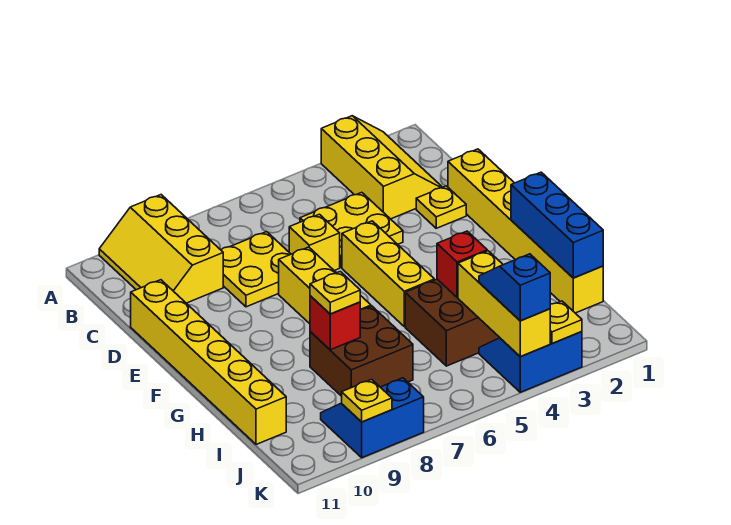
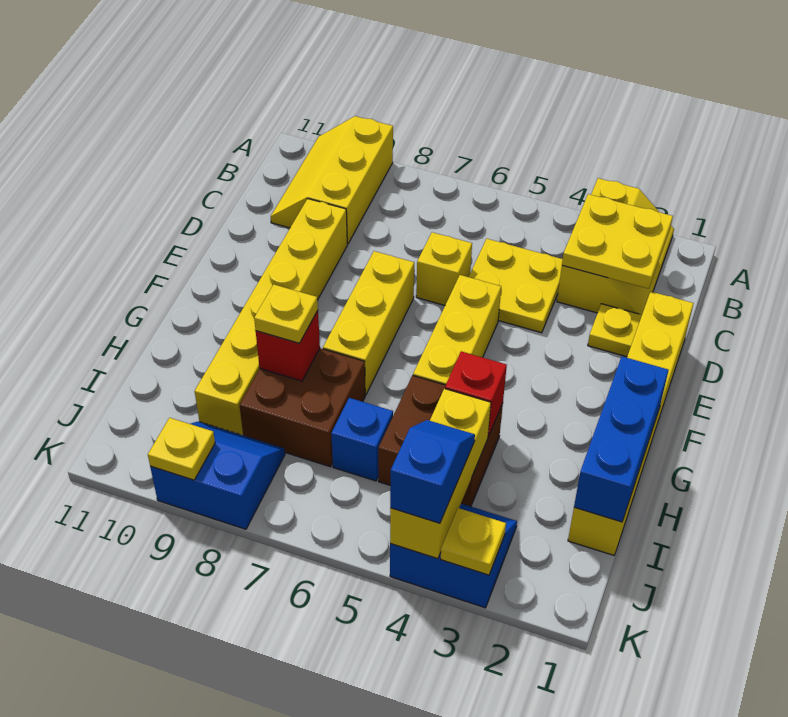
yellow 2x2 plate [221,232,291,307] -> yellow 2x2 plate moved to [562,194,673,289]
yellow 1x6 brick [131,280,286,445] -> yellow 1x6 brick moved to [195,199,347,435]
none -> blue 1x1 brick [331,398,393,481]

